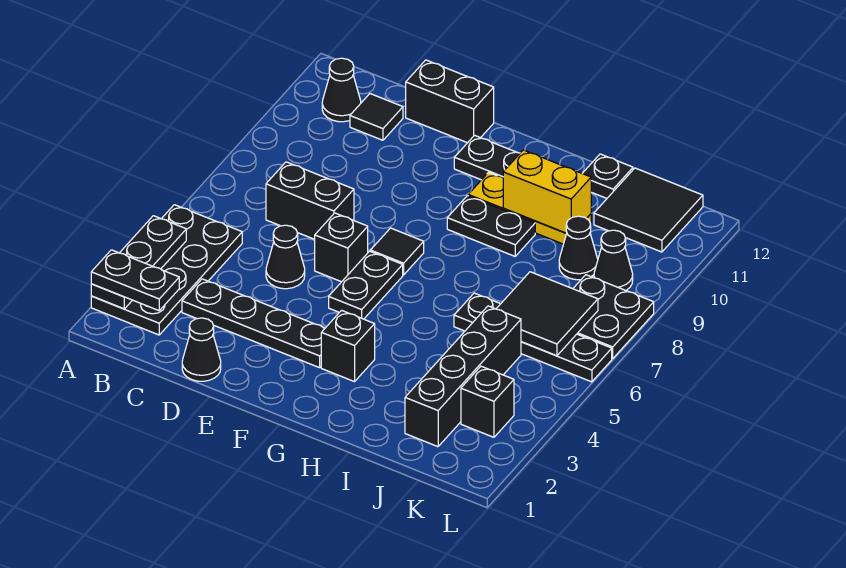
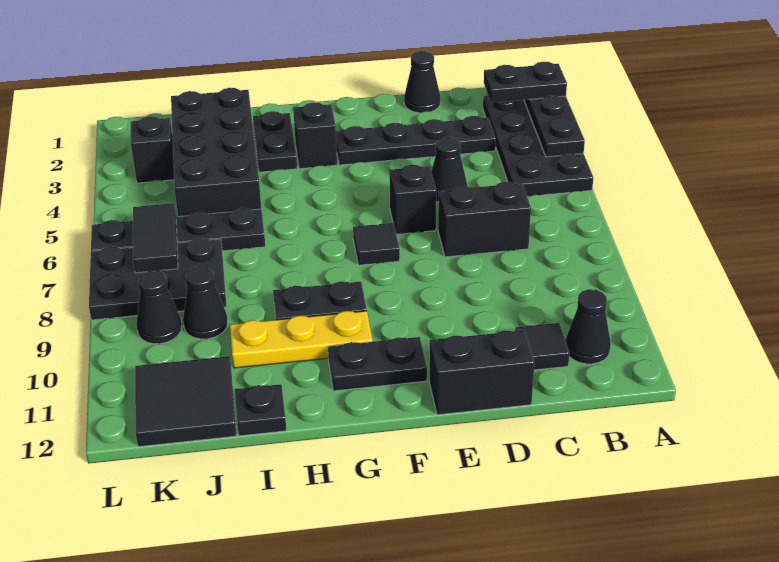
black 1x2 plate [329,251,403,319] -> black 1x2 plate moved to [253,111,297,172]
yellow 1x2 brick [503,150,591,233] -> none
black 1x4 brick [405,306,521,447] -> black 2x4 brick [171,88,261,217]
black 2x2 tile [497,272,598,356] -> black 1x2 tile [133,203,178,273]
black 2x2 plate [573,275,654,359] -> black 2x3 plate [89,238,227,320]

